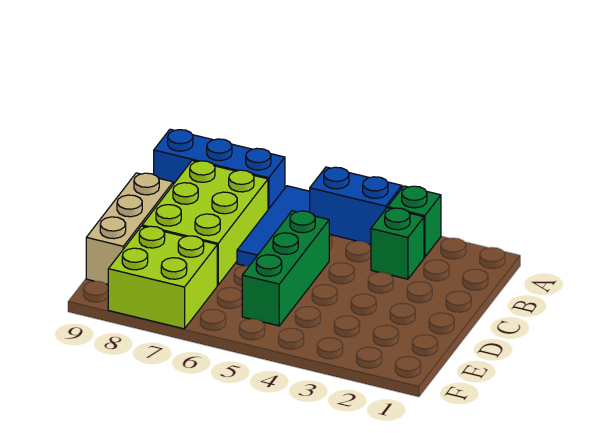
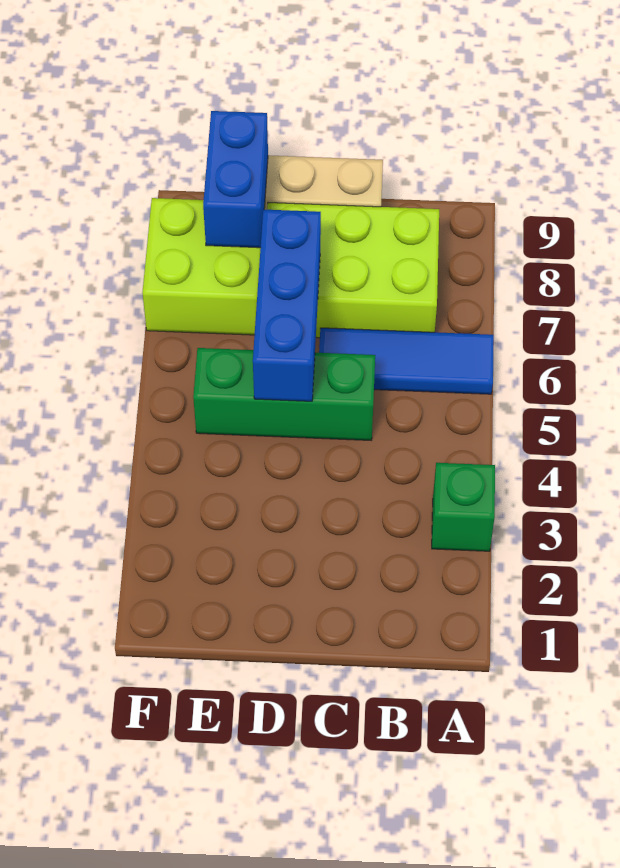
blue 1x2 brick [310,167,402,244] -> blue 1x2 brick moved to [203,111,268,248]
blue 1x3 brick [154,129,285,209] -> blue 1x3 brick moved to [253,210,321,401]
green 1x1 brick [371,208,424,279] -> none

